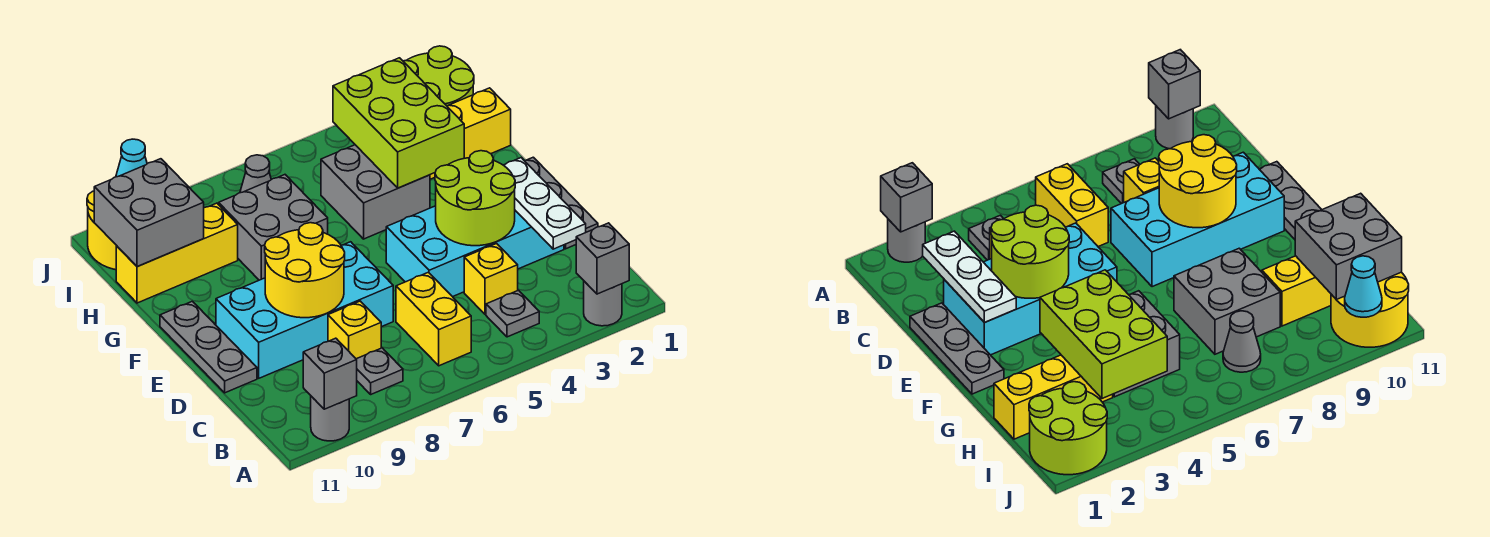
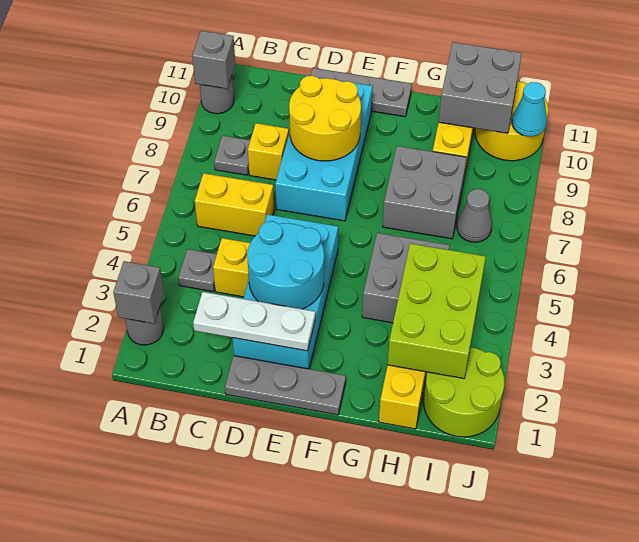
lime 2x2 round brick [435,151,515,246] -> cyan 2x2 round brick [247,221,324,309]
lime 2x3 brick [333,58,464,188] -> lime 2x3 brick turned to [388,243,486,378]

